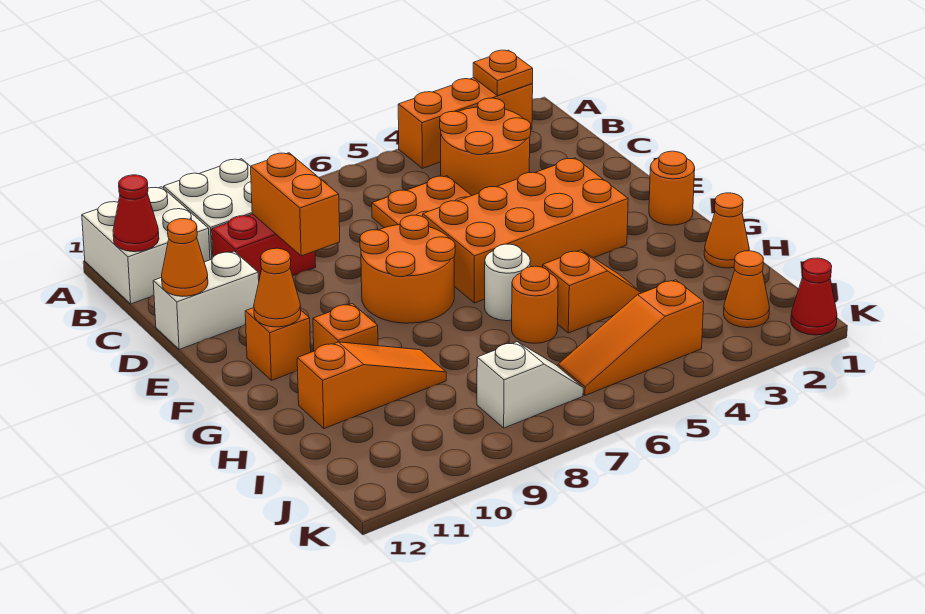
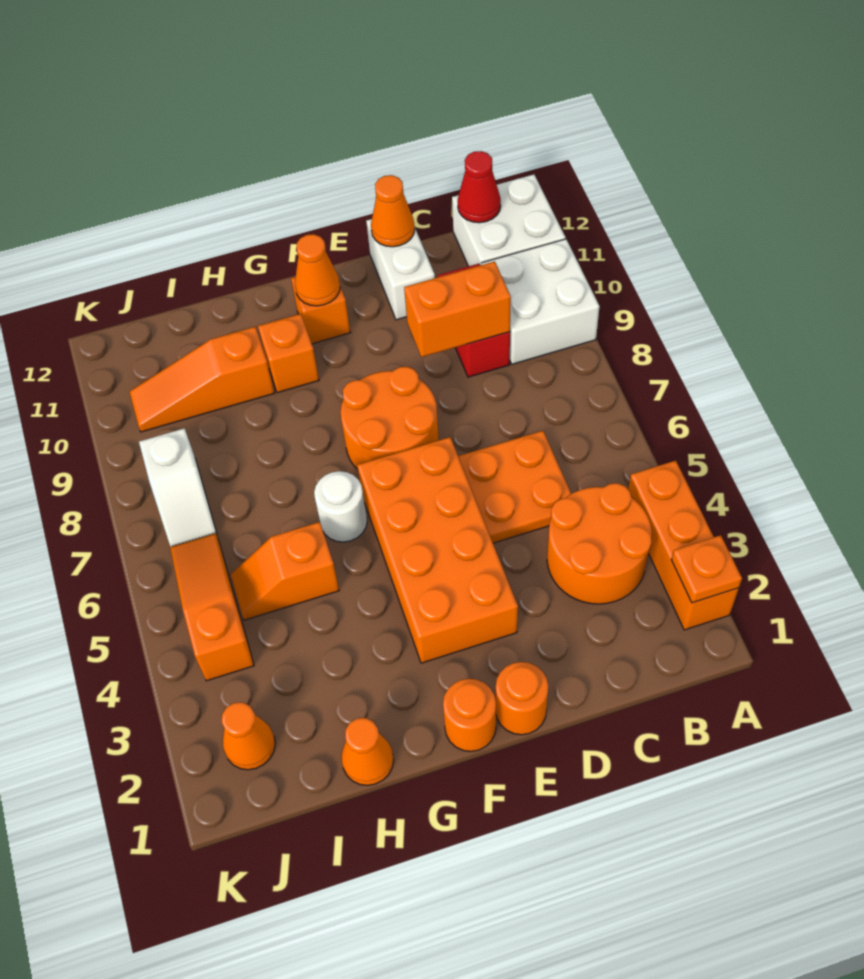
orange 1x2 slope [543,250,642,333] -> orange 1x2 slope turned to [231,522,339,620]
orange 1x1 round brick [512,266,558,343] -> orange 1x1 round brick moved to [496,662,548,735]
orange 1x3 slope [297,342,446,429] -> orange 1x3 slope turned to [129,327,275,432]
red 1x1 cone [791,258,837,335] -> none

